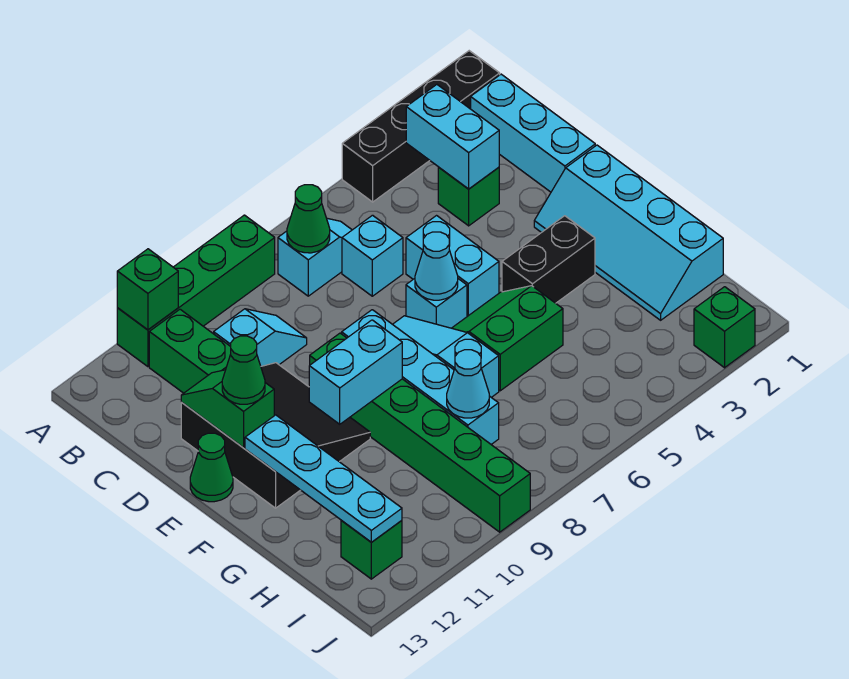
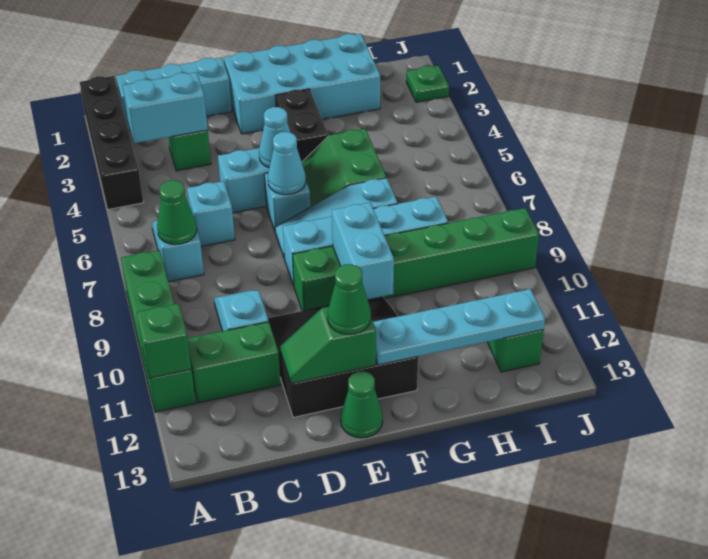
cyan 2x4 slope [534,145,723,320] -> cyan 2x4 brick [224,34,380,134]
cyan 1x1 cone [447,350,489,418] -> cyan 1x1 cone moved to [259,107,291,168]
green 1x1 brick [694,287,755,368] -> green 1x1 plate [406,65,449,102]

